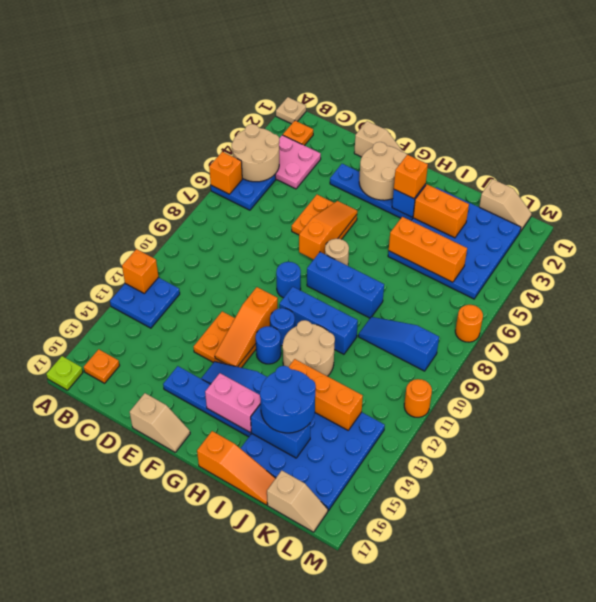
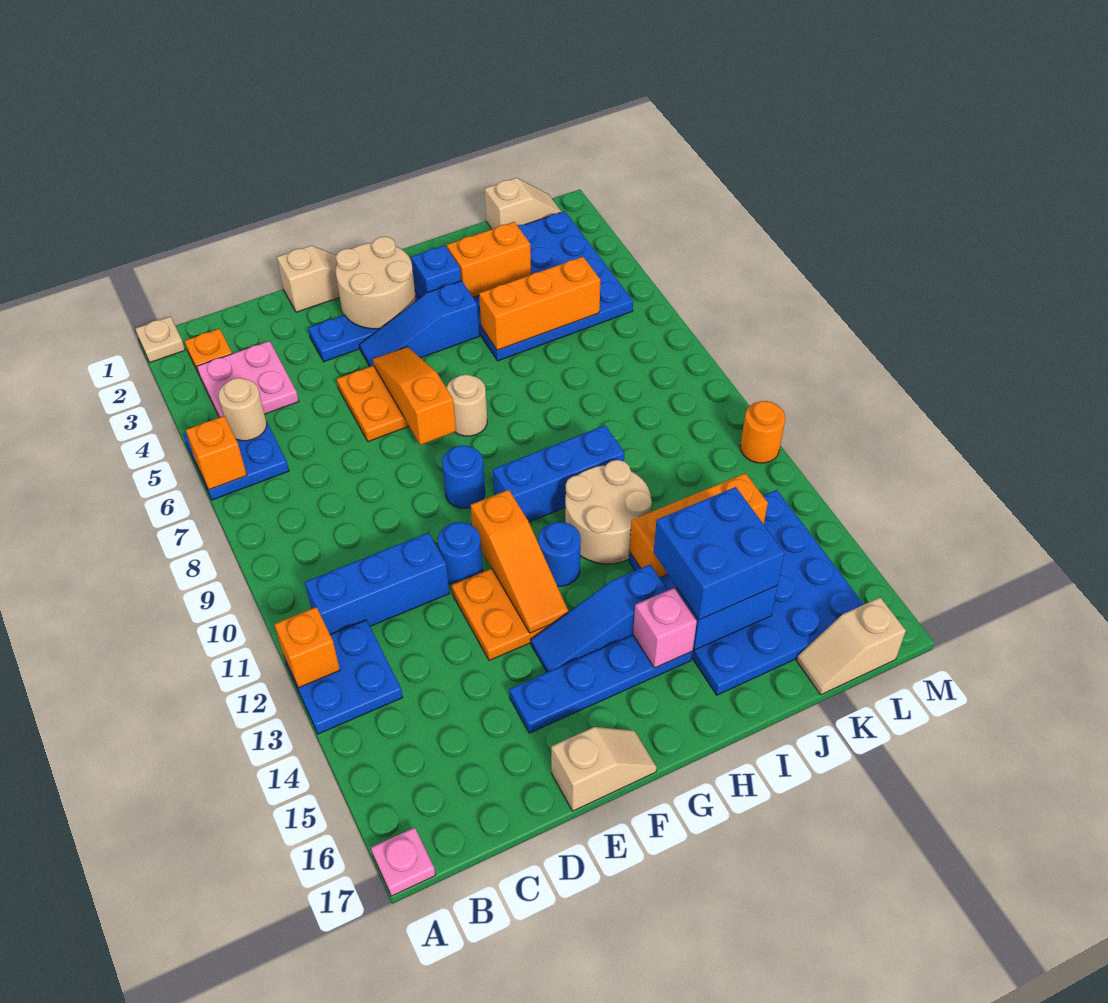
tan 2x2 round brick [232,124,280,182] -> tan 1x1 round brick [218,378,267,441]
lime 1x1 plate [46,356,83,390] -> pink 1x1 plate [371,827,436,896]
orange 1x1 plate [84,349,120,383] -> none
blue 1x3 brick [307,252,384,318] -> blue 1x3 brick moved to [305,533,449,634]
blue 1x1 round brick [270,308,295,346] -> blue 1x1 round brick moved to [438,522,482,585]
pink 1x2 brick [205,373,261,433] -> pink 1x1 brick [633,588,697,668]
orange 1x1 brick [394,155,428,199] -> none
orange 1x3 slope [197,431,276,505] -> none
blue 2x2 round brick [260,366,316,433] -> blue 2x2 brick [654,487,785,620]
blue 1x3 slope [358,317,439,371] -> blue 1x3 slope moved to [359,281,479,366]
tan 1x2 slope [267,471,328,532] -> tan 1x2 slope turned to [797,597,906,695]
orange 1x1 round brick [455,305,483,342] -> none

